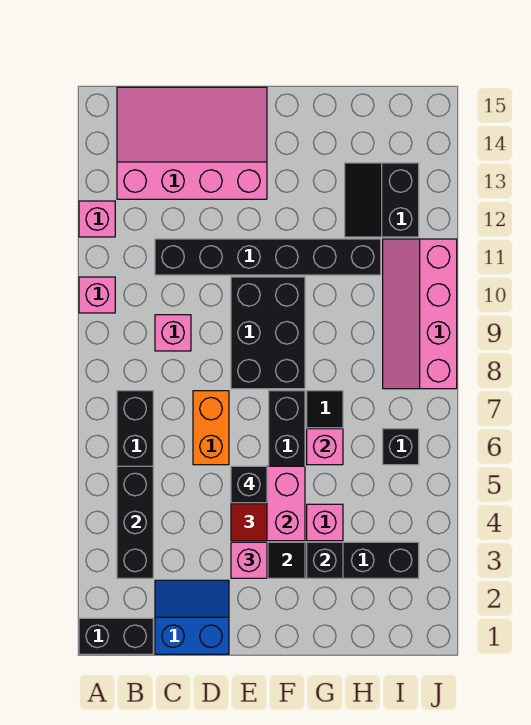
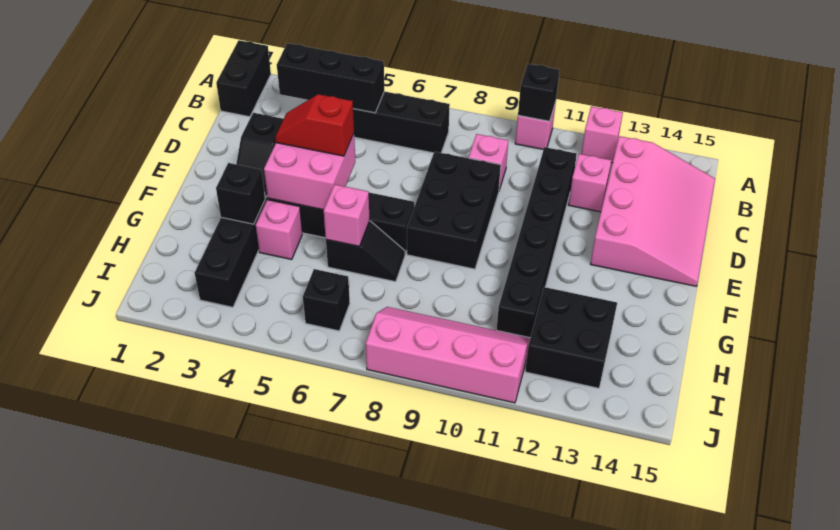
blue 2x2 slope [155,580,229,654] -> none
orange 1x2 brick [193,391,229,465] -> none
pink 1x1 brick [231,542,267,578] -> pink 1x1 brick moved to [569,154,611,212]
black 1x1 brick [231,466,267,503] -> black 1x1 brick moved to [518,64,560,121]
black 2x3 brick [231,277,305,389] -> black 2x3 brick turned to [407,152,501,269]
black 2x2 slope [345,163,419,237] -> black 2x2 brick [525,287,617,388]

